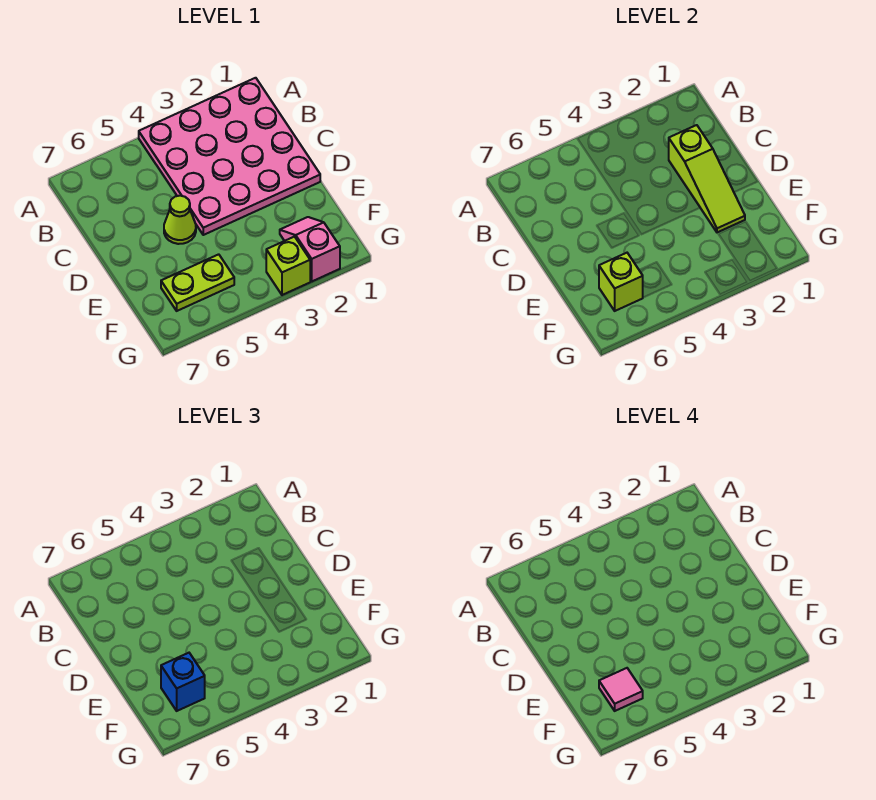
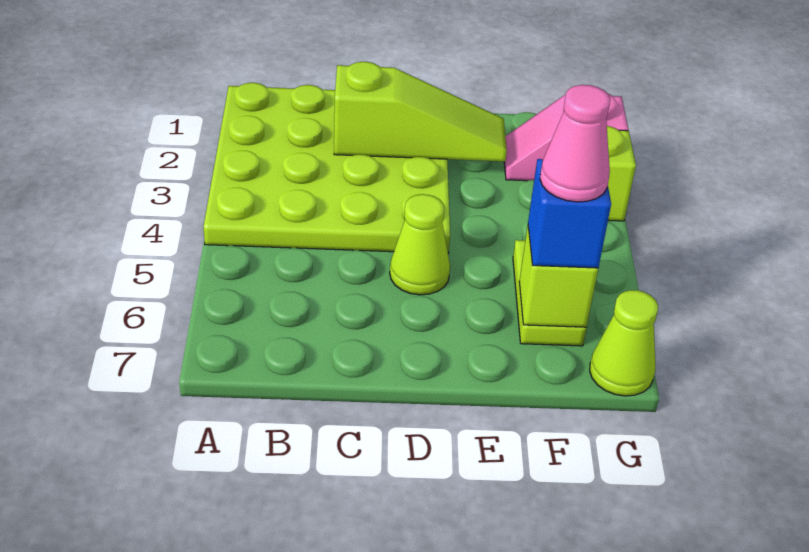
pink 4x4 plate [139,78,320,235] -> lime 4x4 plate [203,83,450,253]
pink 1x1 tile [599,668,643,711] -> pink 1x1 cone [540,85,610,202]
none -> lime 1x1 cone [590,290,658,396]

